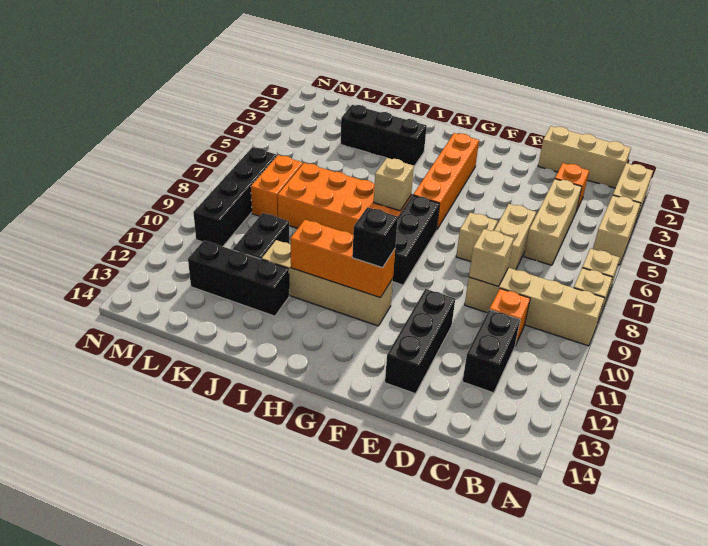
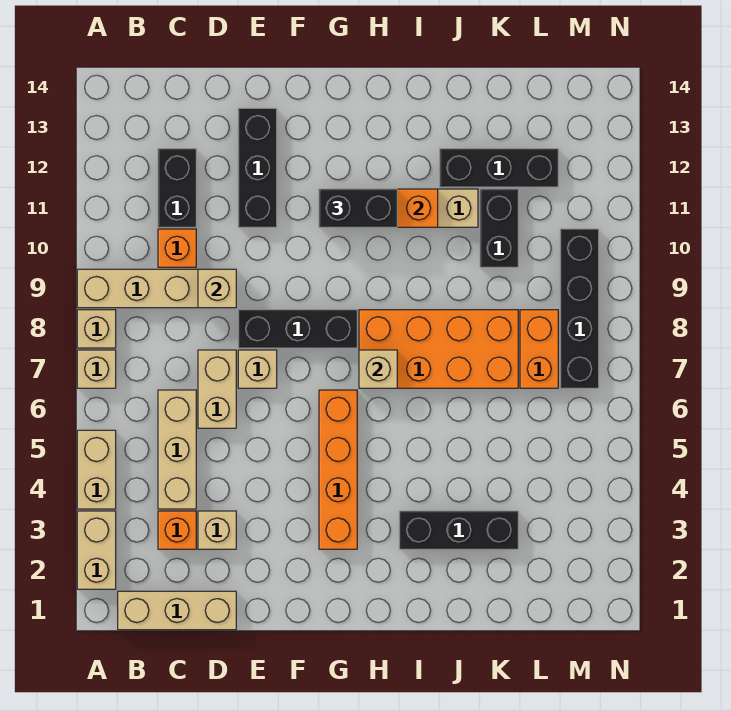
none -> tan 1x1 brick [198,511,236,549]
black 1x3 brick [393,195,439,285] -> black 1x3 brick turned to [238,310,357,348]
black 1x1 brick [352,207,398,268] -> black 1x2 brick [319,189,397,227]

